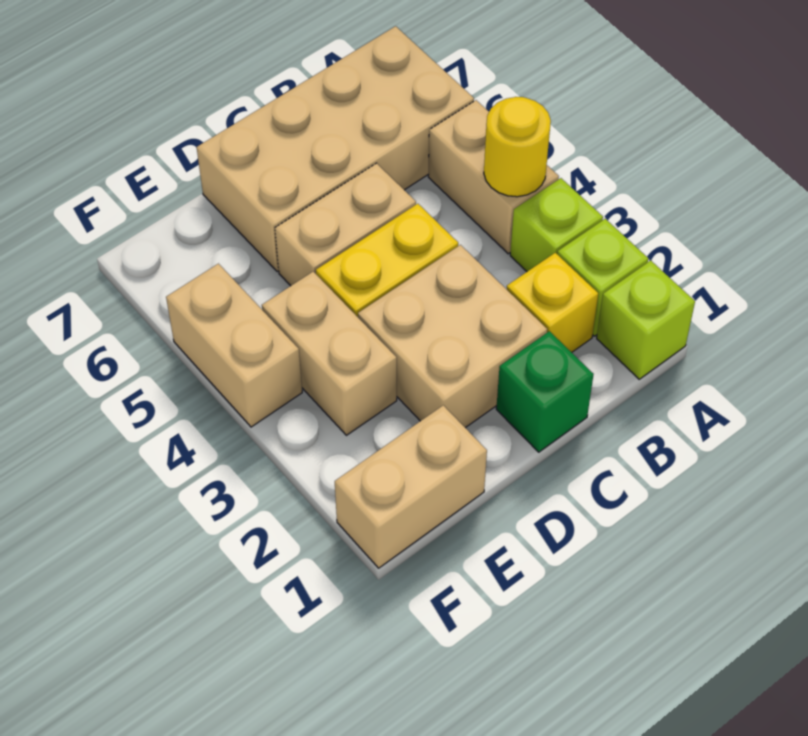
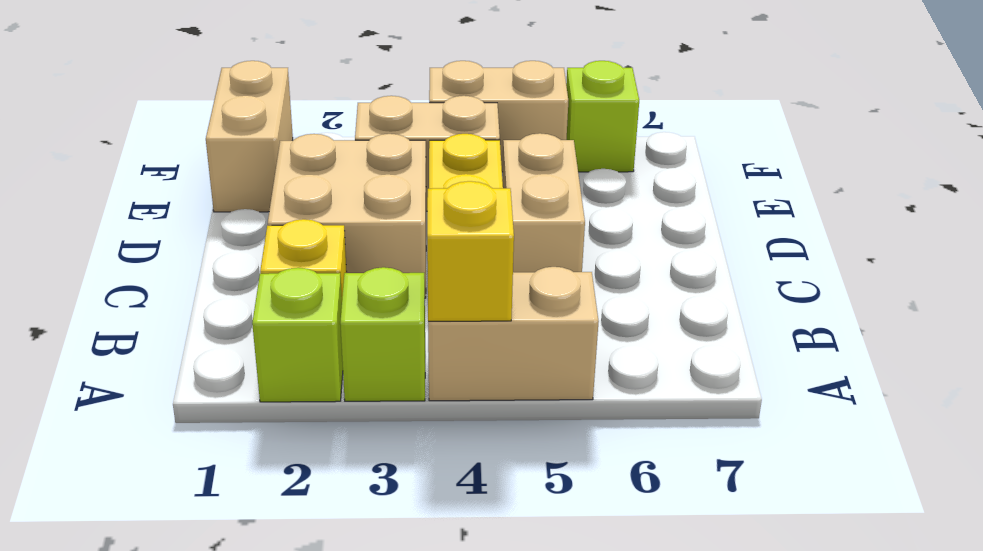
lime 1x1 brick [597,260,695,379] -> lime 1x1 brick moved to [566,61,639,172]
yellow 1x1 round brick [484,97,551,197] -> yellow 1x1 brick [427,181,514,321]
tan 2x4 brick [197,26,474,272] -> none
green 1x1 brick [496,331,594,452] -> none

